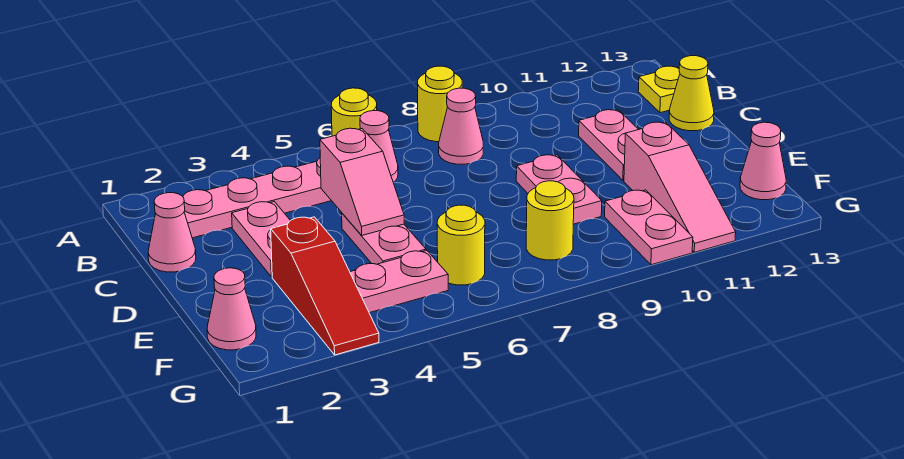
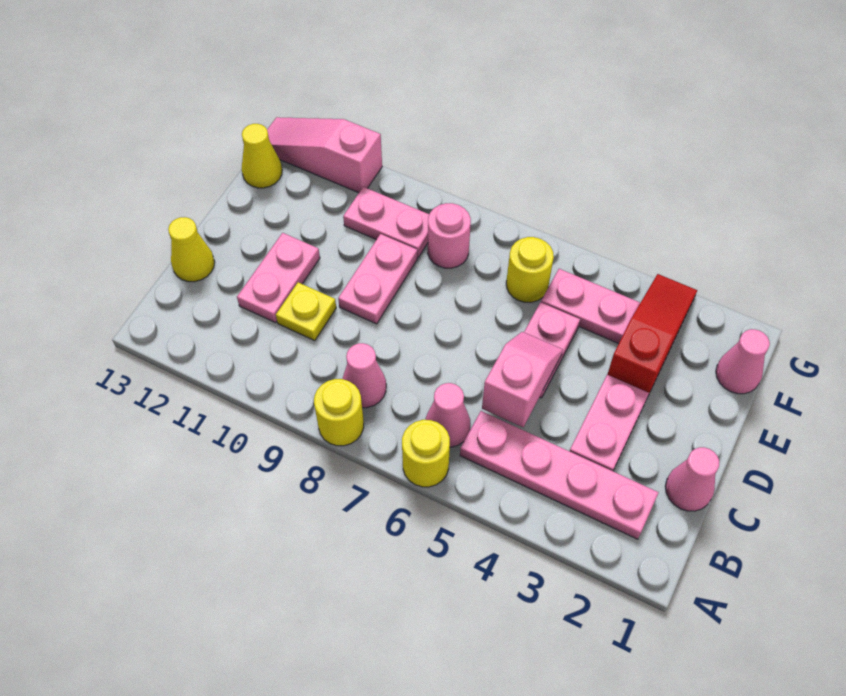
yellow 1x1 plate [638,66,680,113] -> yellow 1x1 plate moved to [276,282,336,341]
pink 1x3 slope [624,122,736,252] -> pink 1x3 slope turned to [267,117,382,193]
yellow 1x1 round brick [526,181,574,260] -> pink 1x1 round brick [428,203,471,268]
pink 1x2 plate [605,190,693,265] -> pink 1x2 plate turned to [343,187,429,257]
pink 1x1 cone [740,122,786,200] -> yellow 1x1 cone [241,124,282,188]

